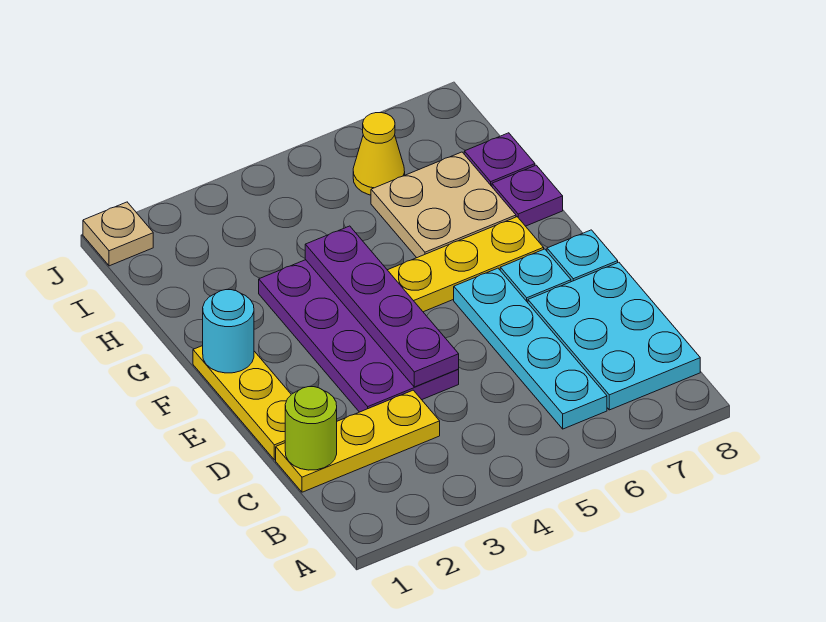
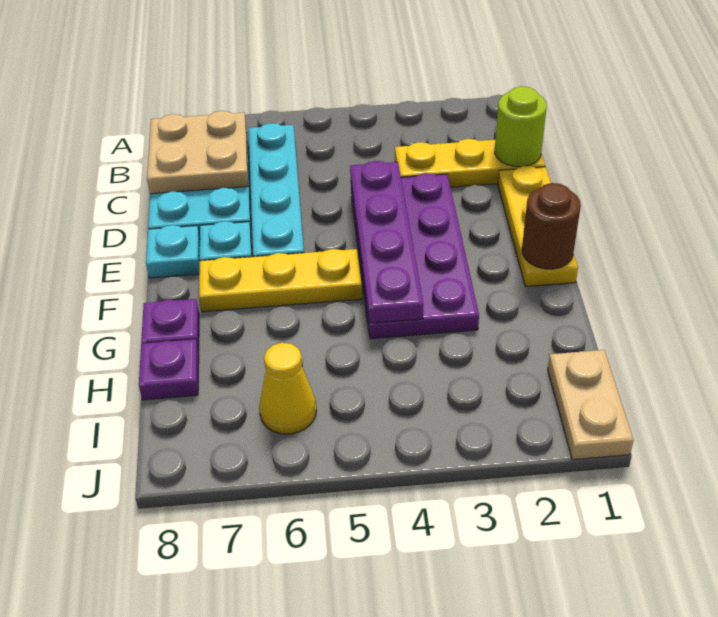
cyan 1x1 round brick [203,290,254,373] -> brown 1x1 round brick [522,183,581,269]
tan 2x2 plate [371,152,516,258] -> tan 2x2 plate moved to [147,111,248,194]
tan 1x1 plate [83,202,153,266] -> tan 1x2 plate [548,350,634,460]

